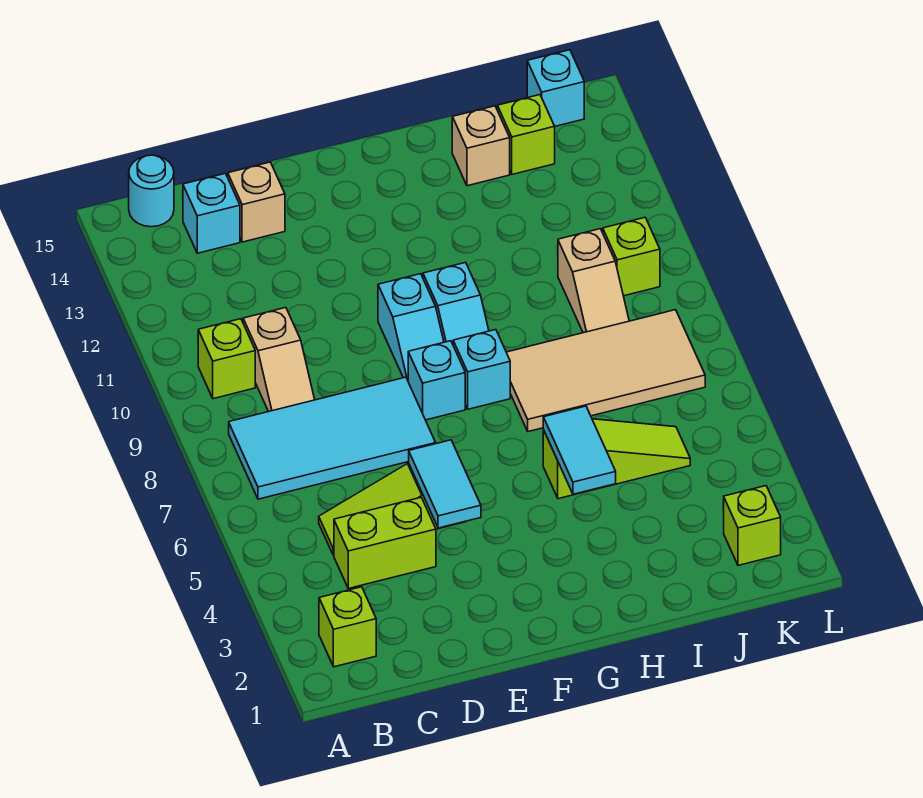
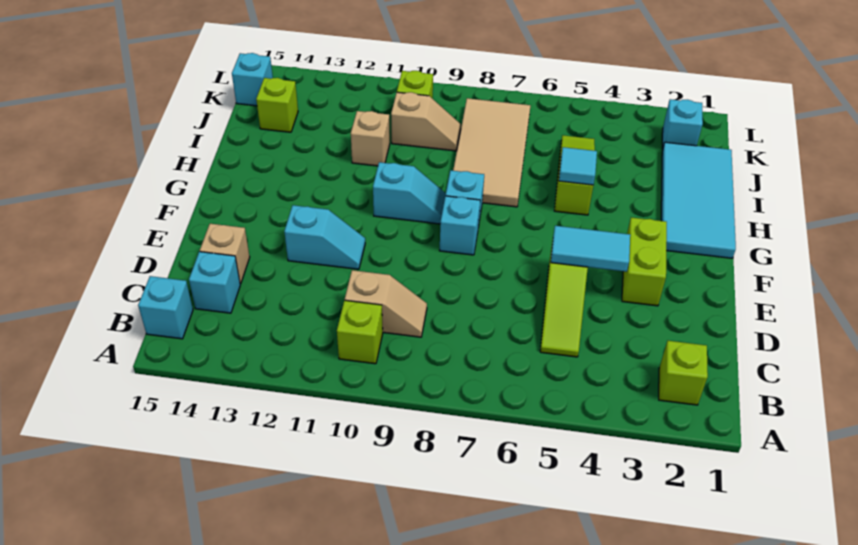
cyan 2x4 tile [229,377,436,499] -> cyan 2x4 tile moved to [661,142,736,258]
cyan 1x1 round brick [129,155,174,227] -> cyan 1x1 brick [138,276,193,339]
lime 1x2 brick [334,498,436,589] -> lime 1x2 brick moved to [622,217,667,306]
cyan 1x2 slope [378,274,444,380] -> cyan 1x2 slope moved to [284,205,365,269]
cyan 1x2 tile [543,406,616,494] -> cyan 1x1 tile [559,147,597,185]
tan 1x1 brick [452,106,510,186] -> tan 1x1 brick moved to [351,111,390,166]
lime 1x1 brick [724,486,781,565] -> cyan 1x1 brick [662,99,703,149]

